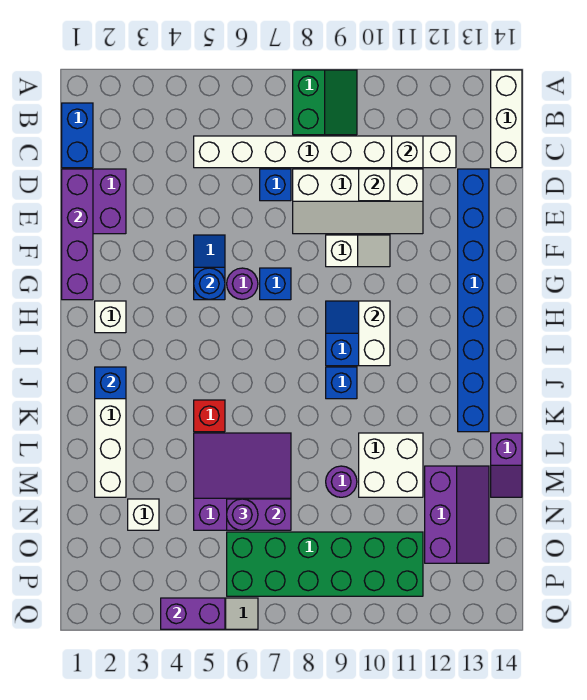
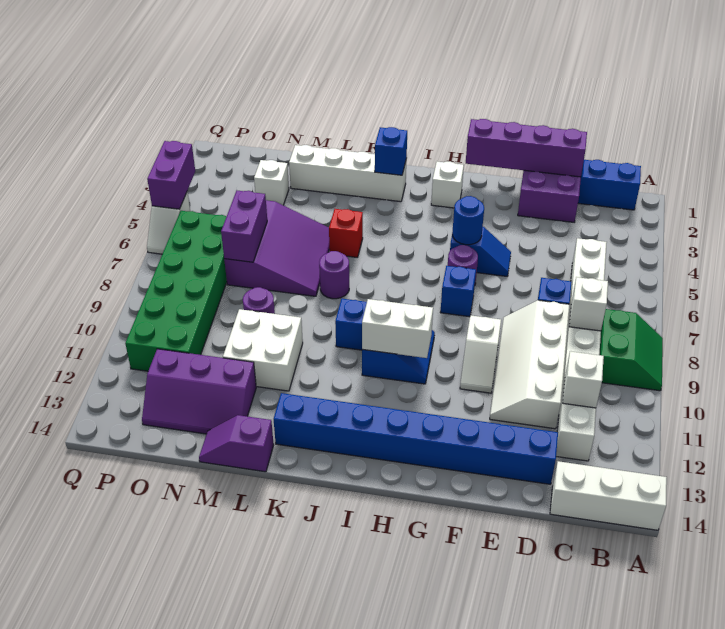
green 2x2 slope [293,70,357,135] -> green 2x2 slope turned to [599,309,663,391]
white 1x1 brick [359,169,390,201] -> white 1x1 brick moved to [569,277,608,331]
purple 1x1 round brick [227,499,258,530] -> purple 1x1 round brick moved to [319,251,349,299]

